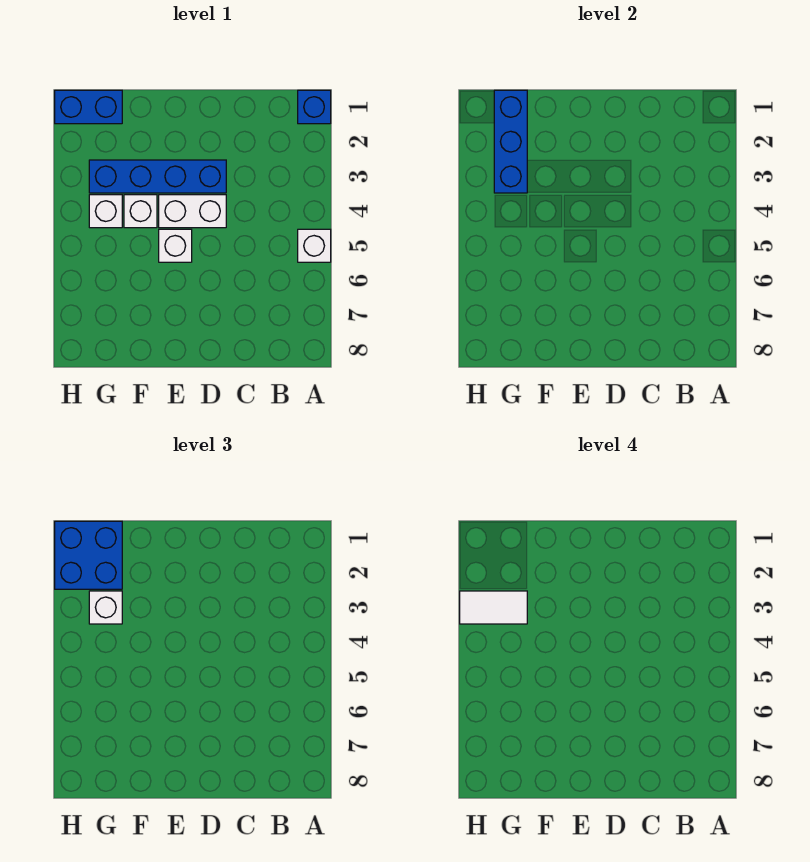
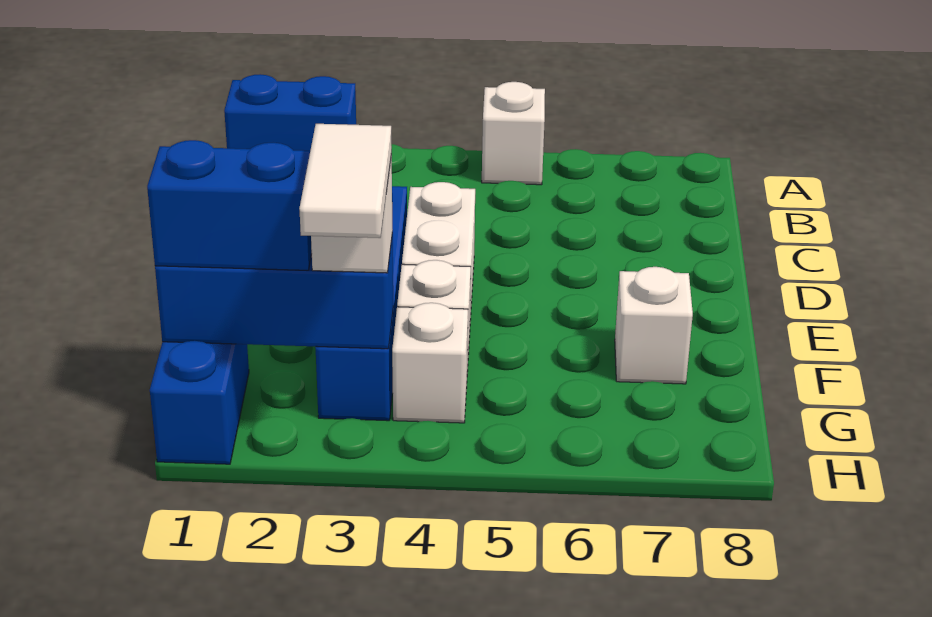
blue 1x1 brick [298,90,331,124] -> blue 1x2 brick [224,74,356,151]
white 1x1 brick [159,229,192,262] -> white 1x1 brick moved to [615,267,693,384]
blue 2x2 brick [55,521,122,589] -> blue 1x2 brick [147,140,312,270]

